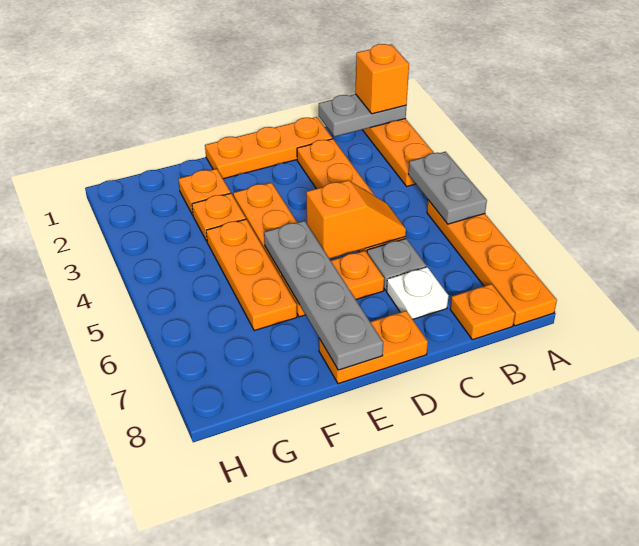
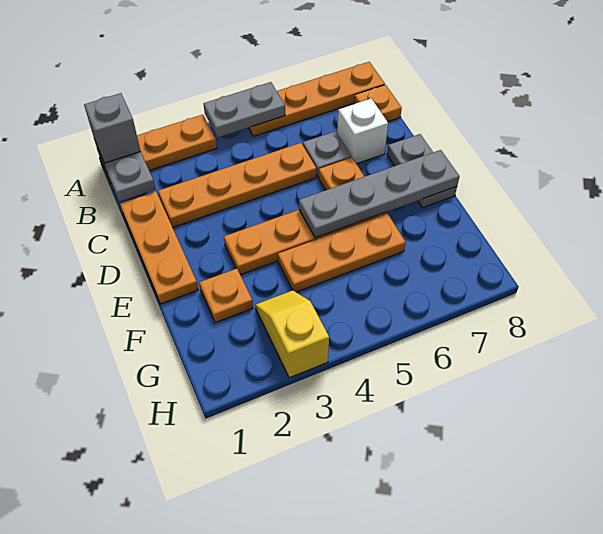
orange 1x1 brick [355,44,409,114] -> grey 1x1 brick [84,93,141,163]
orange 1x2 slope [306,180,406,259] -> none
white 1x1 plate [387,267,448,319] -> white 1x1 brick [337,98,388,164]
orange 1x2 plate [319,311,428,384] -> grey 1x2 plate [387,134,457,208]
orange 1x1 plate [192,193,246,241] -> none
none -> yellow 1x2 slope [255,290,329,378]

